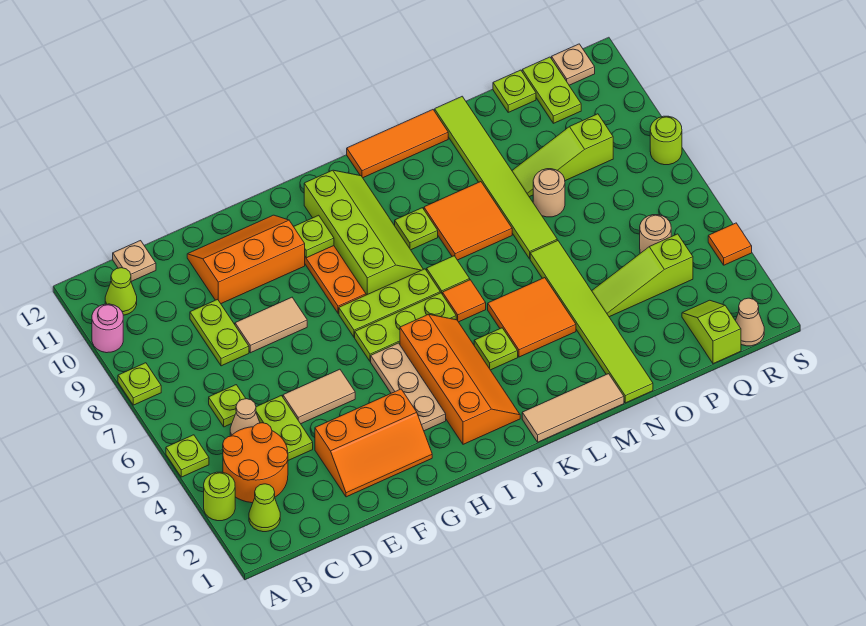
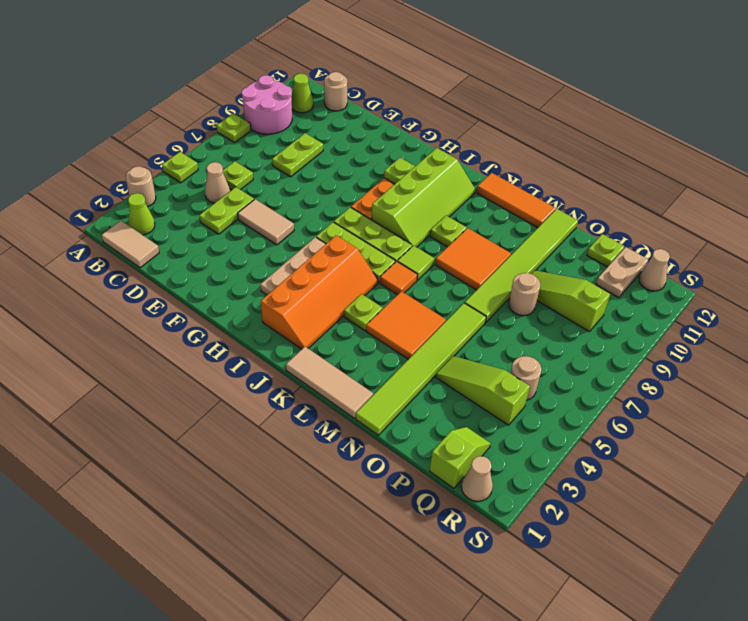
lime 1x1 round brick [204,472,235,521] -> tan 1x1 round brick [126,166,156,207]
pink 1x1 round brick [92,304,123,353] -> pink 2x2 round brick [242,75,292,134]
orange 2x2 round brick [223,423,288,503] -> none
tan 1x1 plate [113,241,156,281] -> tan 1x1 round brick [324,72,347,111]
orange 2x3 slope [315,389,432,497] -> none
tan 1x2 tile [235,297,307,353] -> tan 1x2 tile moved to [102,221,159,268]
orange 2x3 slope [187,215,305,304] -> none
lime 1x2 plate [522,57,581,123] -> tan 1x2 plate [596,247,648,298]
tan 1x1 plate [552,44,595,85] -> tan 1x1 cone [639,249,670,291]
orange 1x1 tile [708,223,752,265] -> none
lime 1x1 round brick [650,116,682,165] -> none

